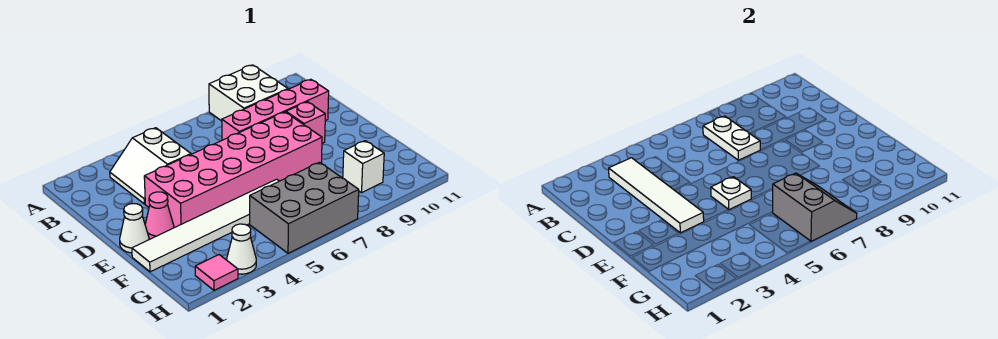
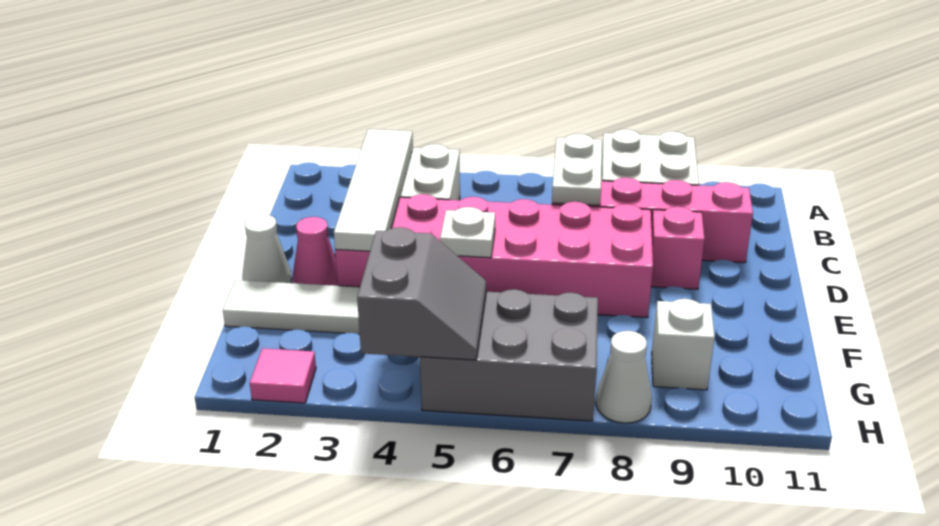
grey 2x2 slope [772,173,857,241] -> grey 2x2 slope moved to [357,227,486,360]
white 1x1 cone [227,224,256,274] -> white 1x1 cone moved to [596,331,652,423]

